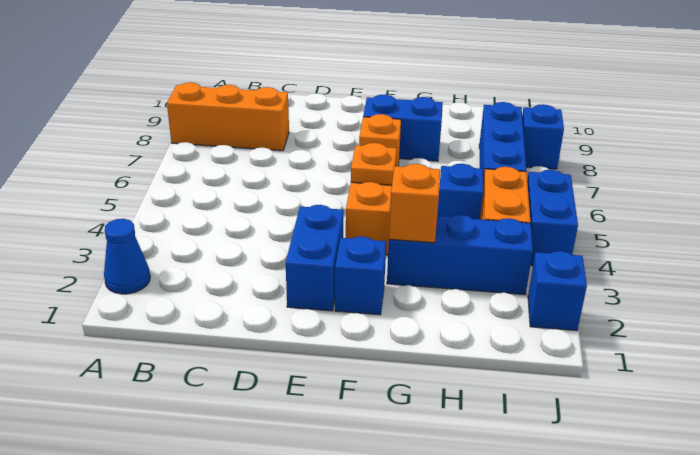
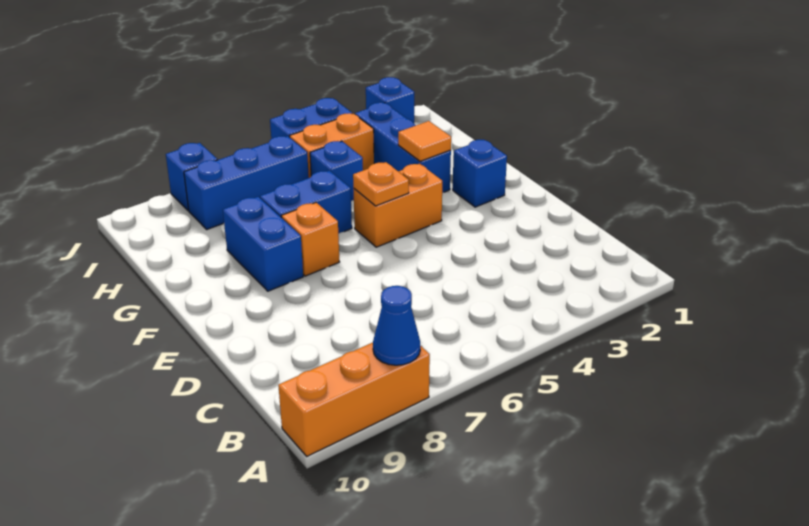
blue 1x1 cone [104,219,150,294] -> blue 1x1 cone moved to [373,286,420,365]
orange 1x3 brick [167,82,289,151] -> orange 1x3 brick turned to [278,343,430,456]
blue 1x2 brick [286,205,344,311] -> blue 1x2 brick moved to [260,171,352,234]
orange 1x1 brick [389,164,440,243] -> orange 1x1 tile [398,121,451,161]

